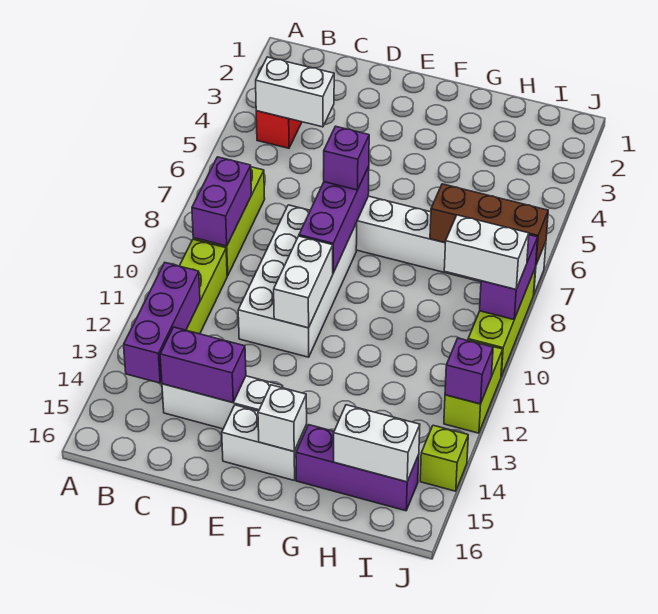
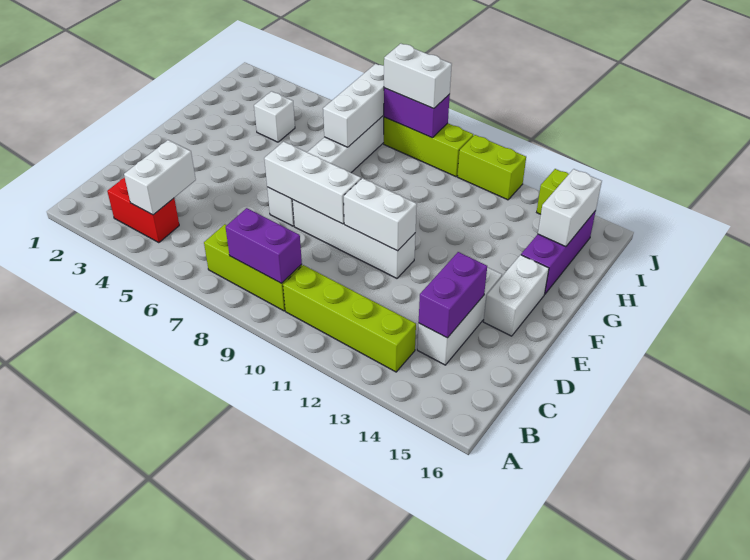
purple 1x3 brick [124,263,200,383] -> none
white 2x4 brick [238,205,357,357] -> white 1x4 brick [292,200,415,278]
purple 1x3 brick [299,166,369,273] -> white 1x3 brick [264,142,361,224]
purple 1x1 brick [324,126,369,190] -> none
white 1x1 brick [258,385,307,451] -> white 1x1 brick moved to [254,91,295,142]
brown 1x3 brick [430,184,548,264] -> white 1x3 brick [323,64,384,147]
white 1x2 brick [444,215,529,289] -> white 1x2 brick turned to [384,44,452,109]
purple 1x1 brick [445,338,493,404] -> none

